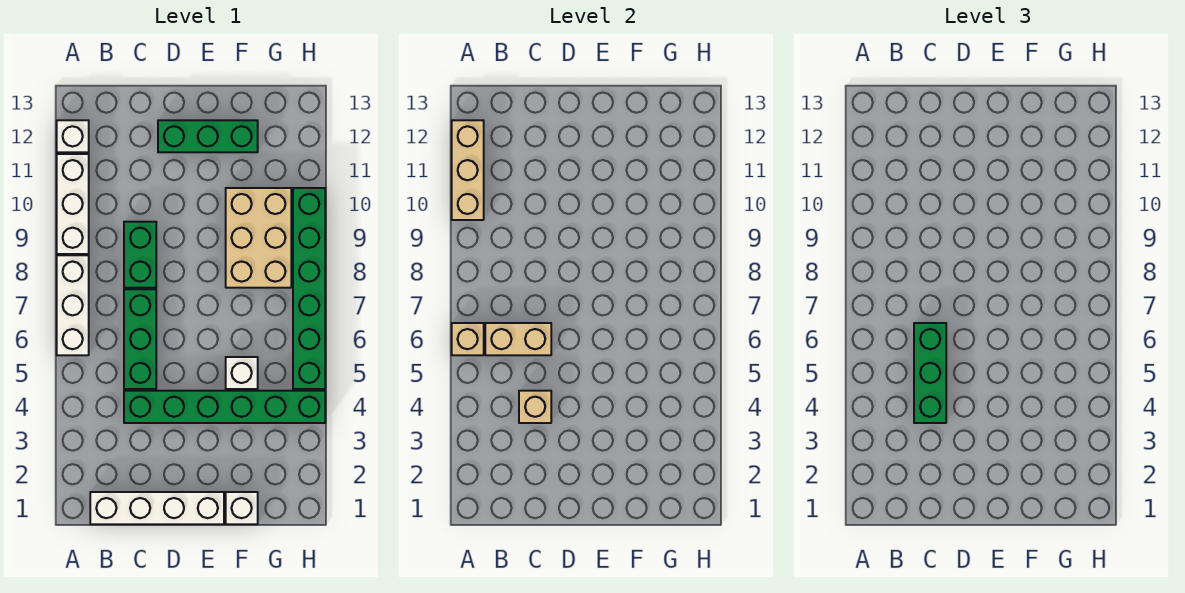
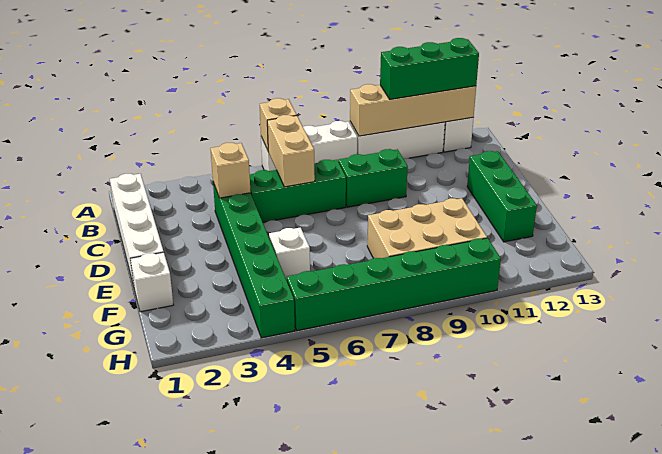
tan 1x3 brick [452,120,484,220] -> tan 1x4 brick [350,84,476,136]
green 1x3 brick [914,323,946,423] -> green 1x3 brick moved to [380,38,479,99]

